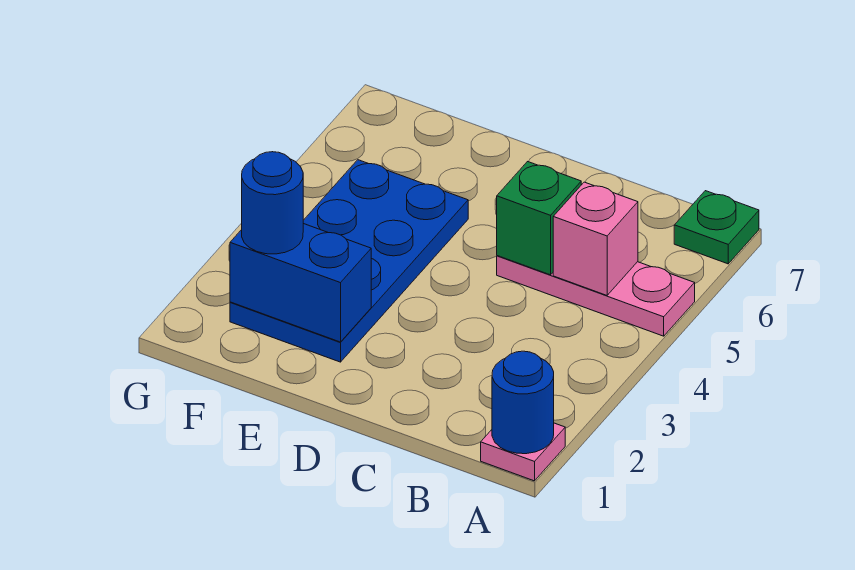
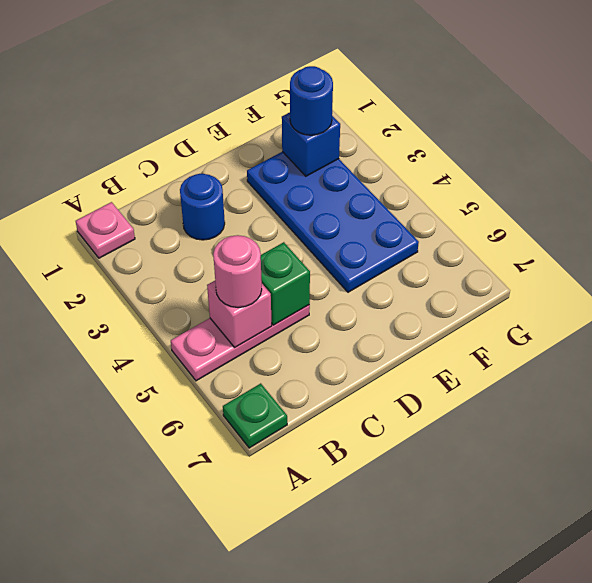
blue 1x1 round brick [492,351,554,454] -> blue 1x1 round brick moved to [180,174,225,240]
none -> pink 1x1 round brick [213,235,262,308]
blue 1x2 brick [230,224,371,342] -> blue 1x1 brick [282,112,340,176]

